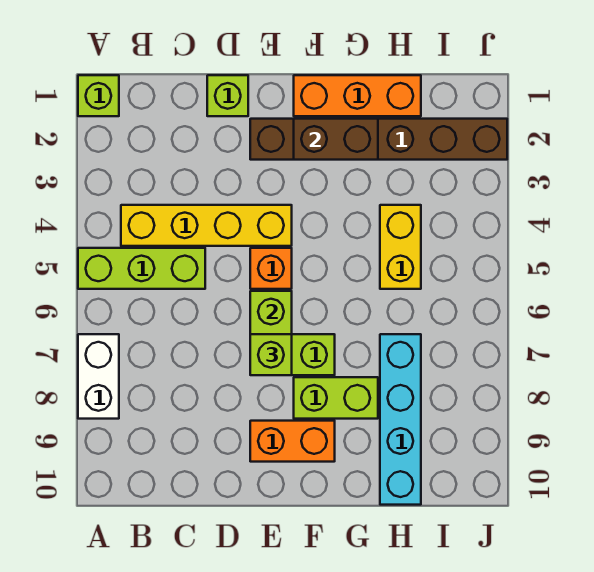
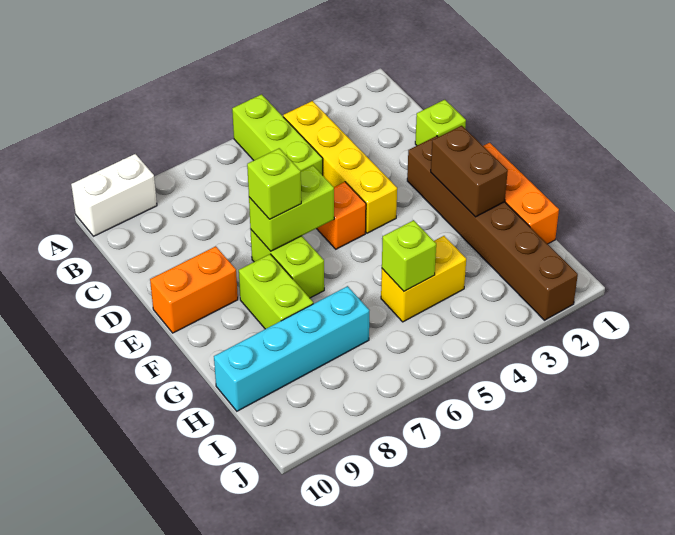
lime 1x1 brick [78,75,119,116] -> lime 1x1 brick moved to [382,220,436,291]
white 1x2 brick [78,334,119,419] -> white 1x2 brick moved to [71,154,157,236]
orange 1x2 brick [250,421,335,462] -> orange 1x2 brick turned to [150,246,238,333]

